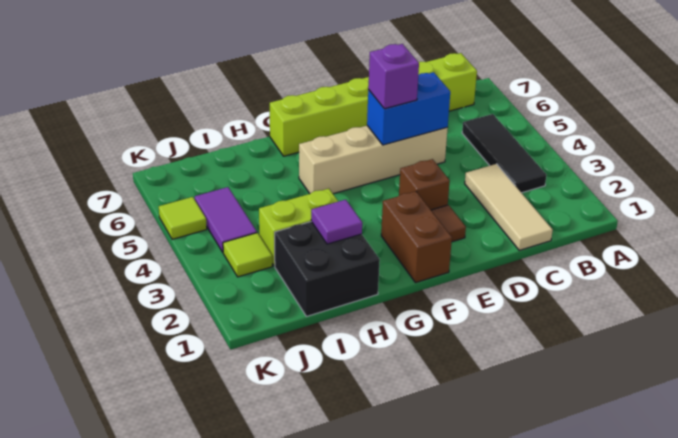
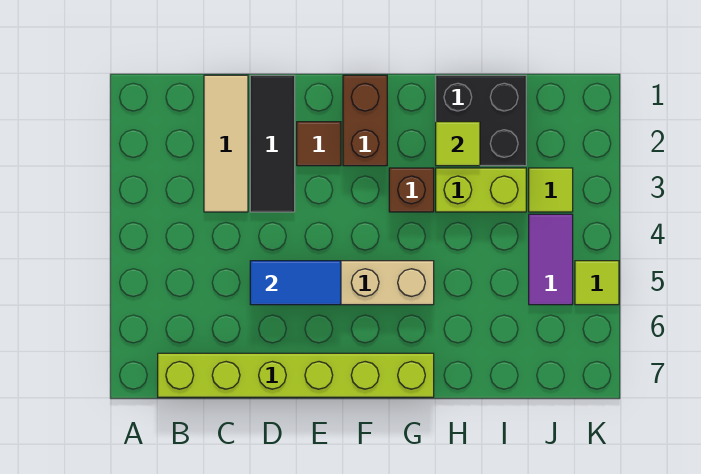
black 1x3 tile [462,114,546,193] -> black 1x3 tile moved to [250,75,295,212]
blue 1x2 brick [367,72,450,145] -> blue 1x2 tile [250,261,341,305]
brown 1x1 brick [399,159,450,210] -> brown 1x1 brick moved to [389,168,434,212]
purple 1x1 brick [368,44,419,109] -> none
purple 1x1 tile [311,200,362,244] -> lime 1x1 tile [436,122,480,166]

